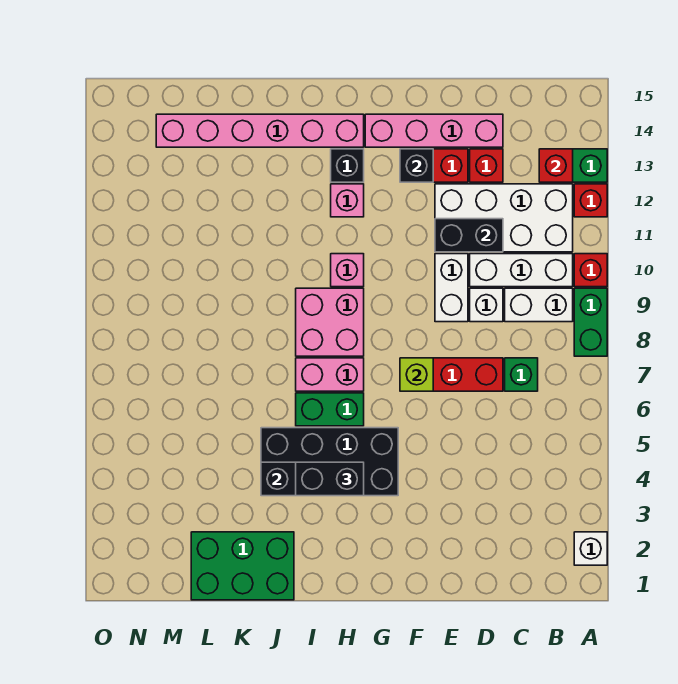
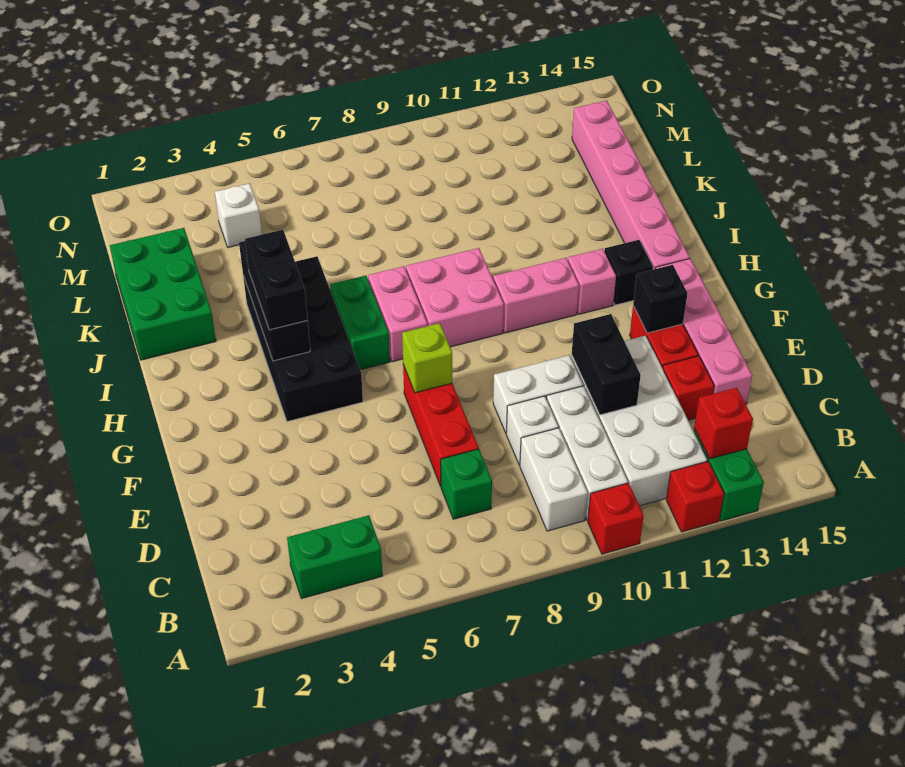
white 1x1 brick [574,532,607,565] -> white 1x1 brick moved to [215,183,262,247]
green 1x2 brick [574,288,607,356] -> green 1x2 brick moved to [287,515,383,599]
pink 1x1 brick [331,254,364,287] -> pink 1x2 brick [493,258,579,333]

